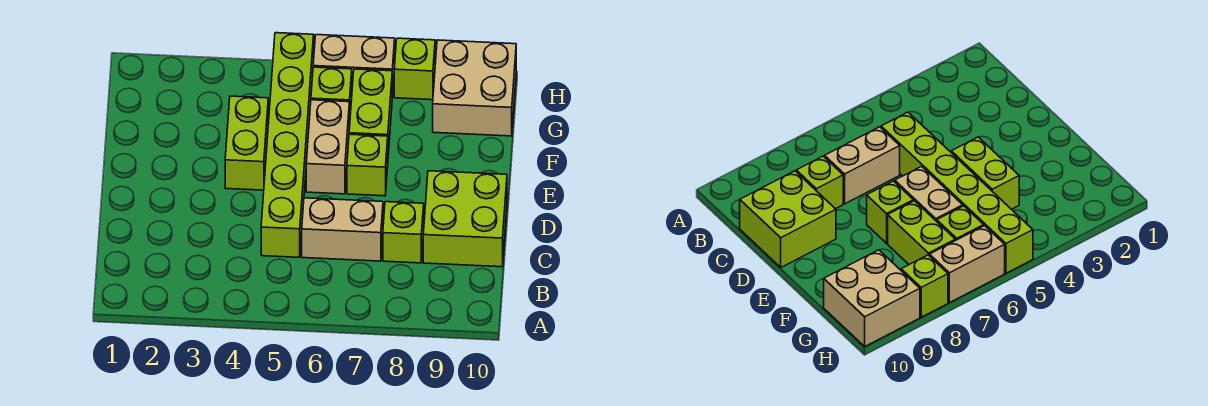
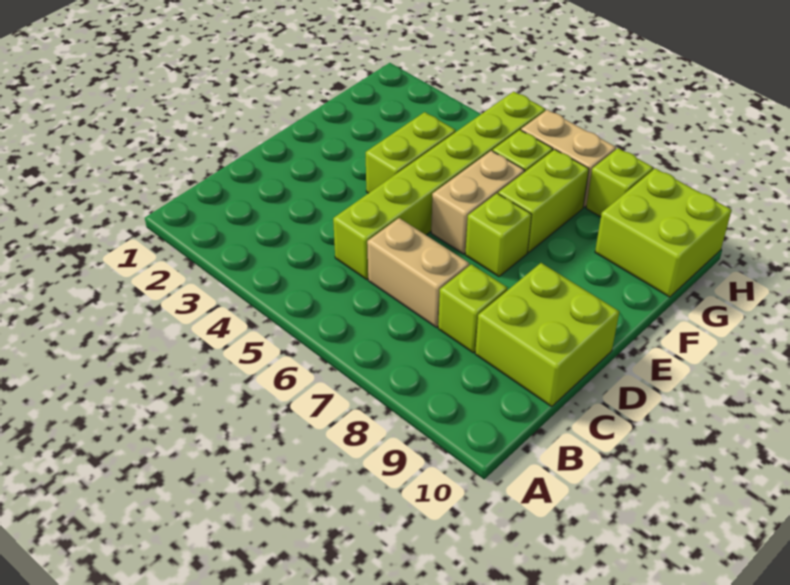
tan 2x2 brick [433,40,516,136] -> lime 2x2 brick [595,168,732,297]

